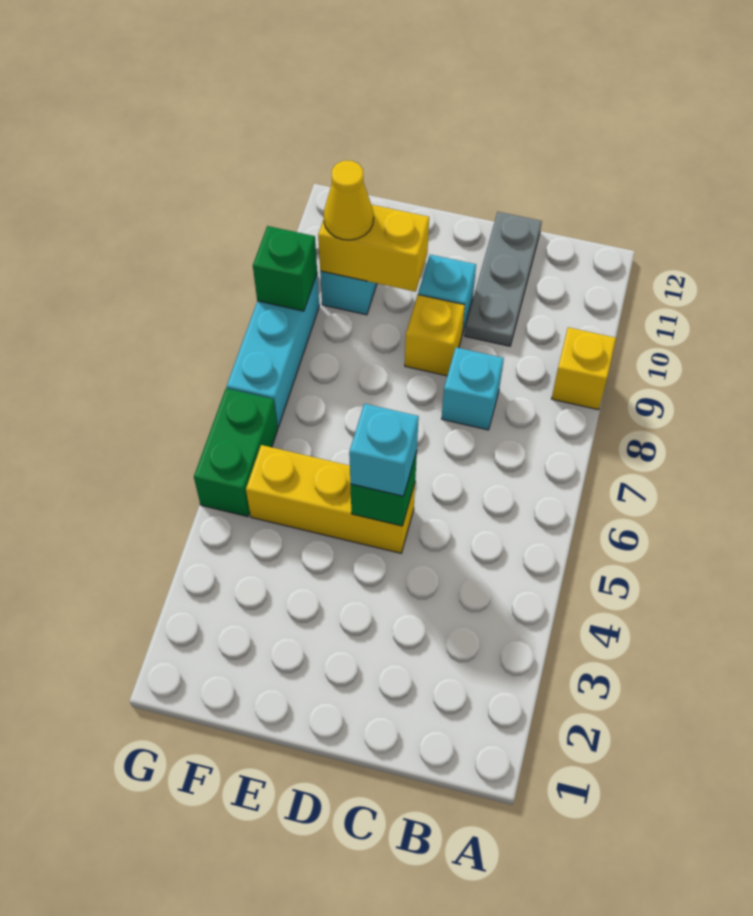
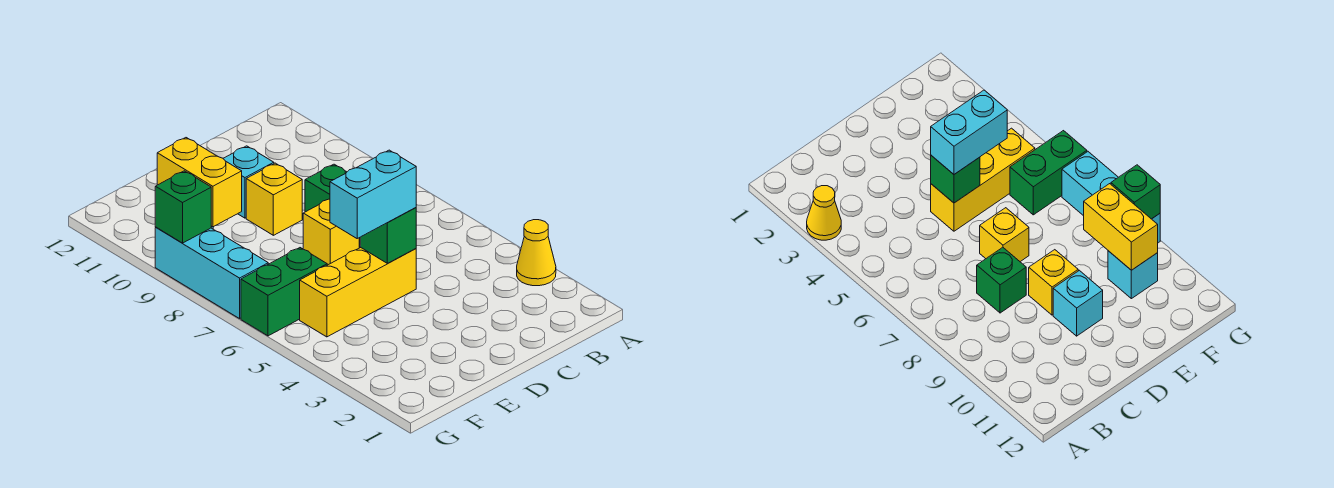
yellow 1x1 brick [552,327,616,410] -> yellow 1x1 brick moved to [303,199,359,265]
cyan 1x1 brick [442,347,504,430] -> green 1x1 brick [305,164,347,212]
grey 1x3 plate [465,212,542,346] -> none
cyan 1x1 brick [349,404,419,496] -> cyan 1x2 brick [330,150,416,238]
yellow 1x2 brick [318,205,429,292] -> yellow 1x2 brick turned to [157,138,242,227]
yellow 1x1 cone [324,161,374,240] -> yellow 1x1 cone moved to [517,220,556,286]
green 1x2 brick [194,388,278,517] -> green 1x2 brick turned to [241,248,327,336]

